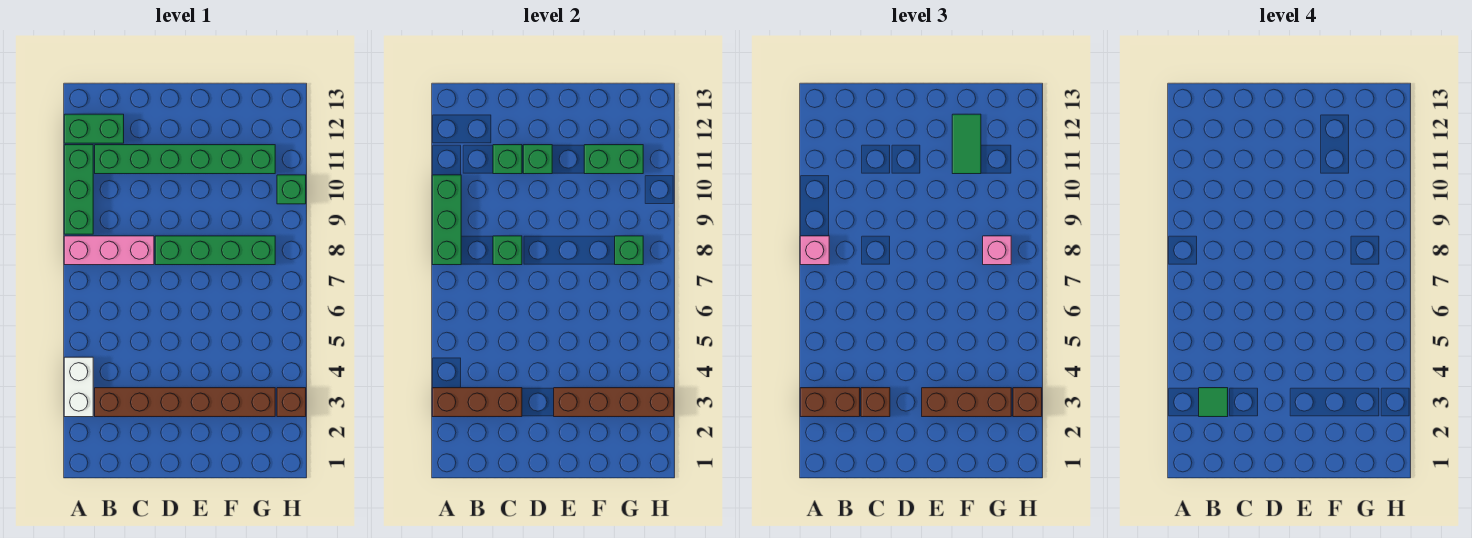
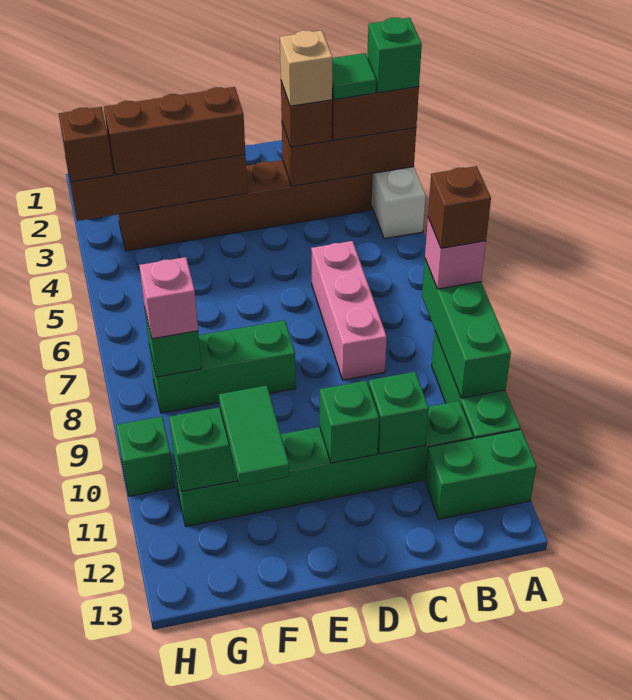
pink 1x3 brick [64,236,154,265] -> pink 1x3 brick turned to [311,241,387,380]
none -> tan 1x1 brick [280,30,332,106]
green 1x1 brick [493,236,522,265] -> green 1x1 brick moved to [367,18,422,93]
green 1x4 brick [155,236,275,265] -> green 1x3 brick [149,320,296,413]
brown 1x1 brick [277,388,306,417] -> brown 1x1 brick moved to [428,166,491,248]

